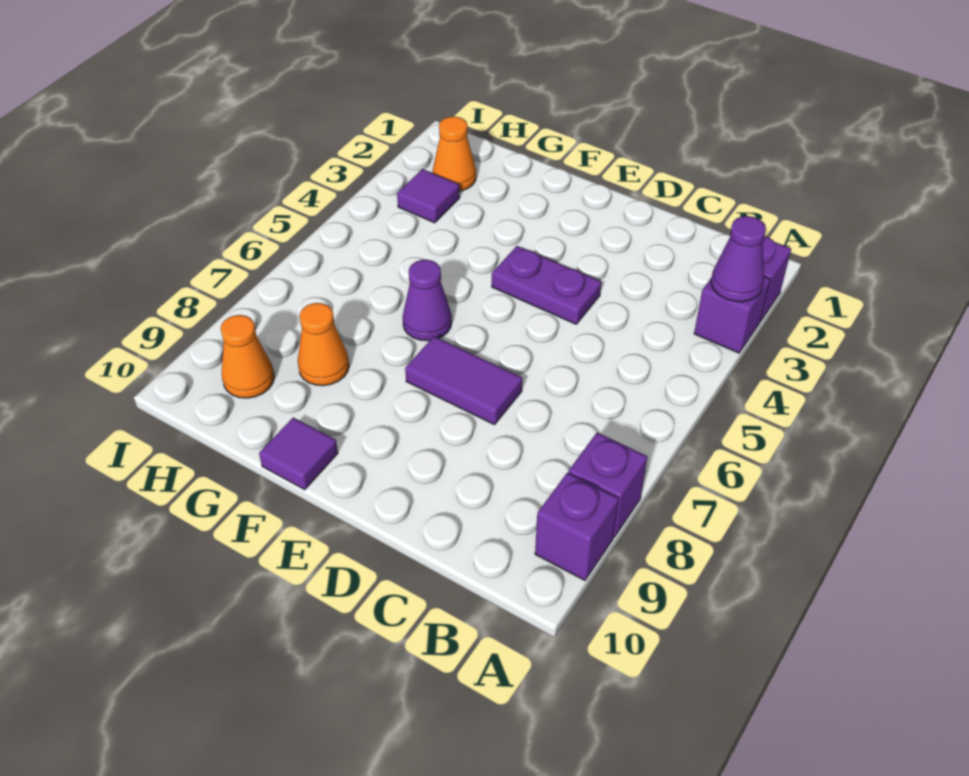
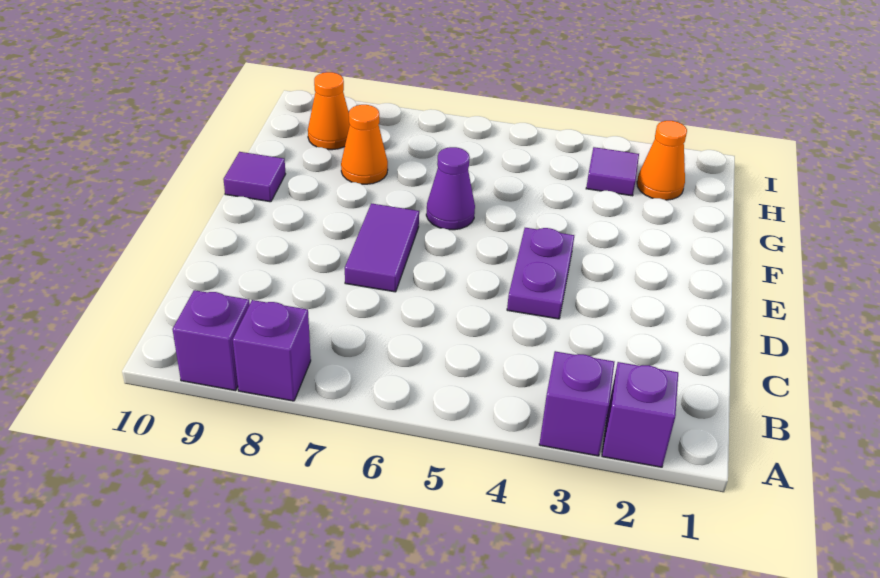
purple 1x1 cone [711,216,766,302] -> none

